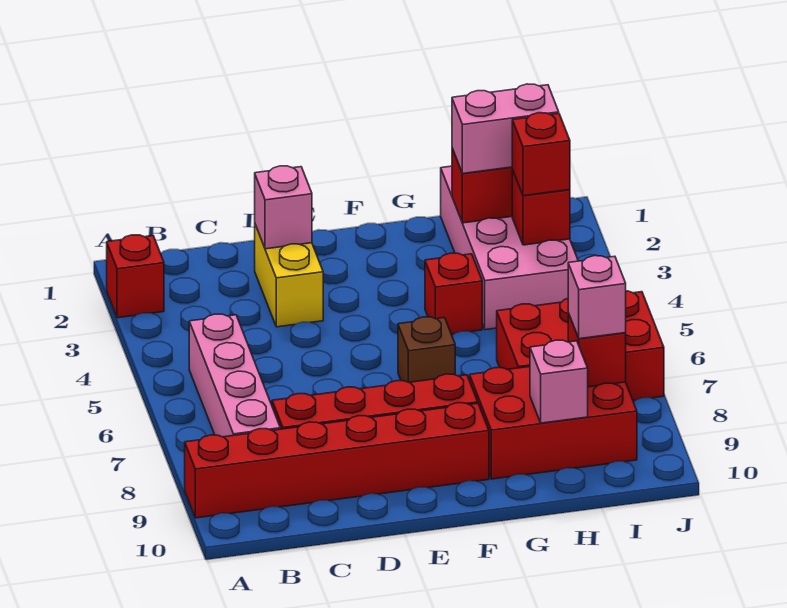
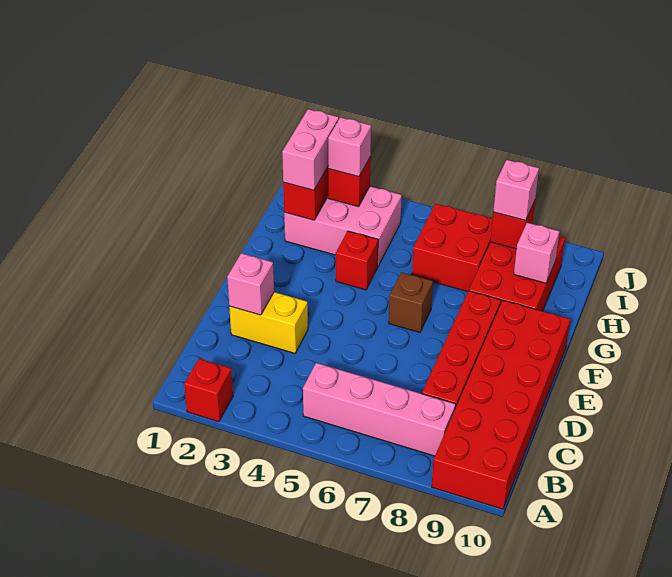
red 1x6 brick [185,403,489,518] -> red 2x6 brick [432,300,570,509]
pink 2x4 brick [441,166,578,330] -> pink 2x3 brick [284,186,402,266]
red 2x3 brick [497,291,664,400] -> red 2x2 brick [412,204,493,292]
red 1x1 brick [512,113,570,196] -> pink 1x1 brick [328,117,371,177]

